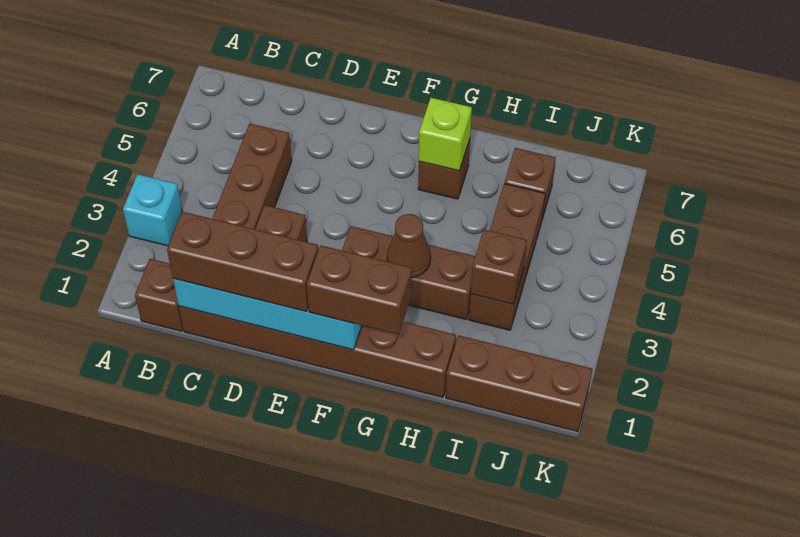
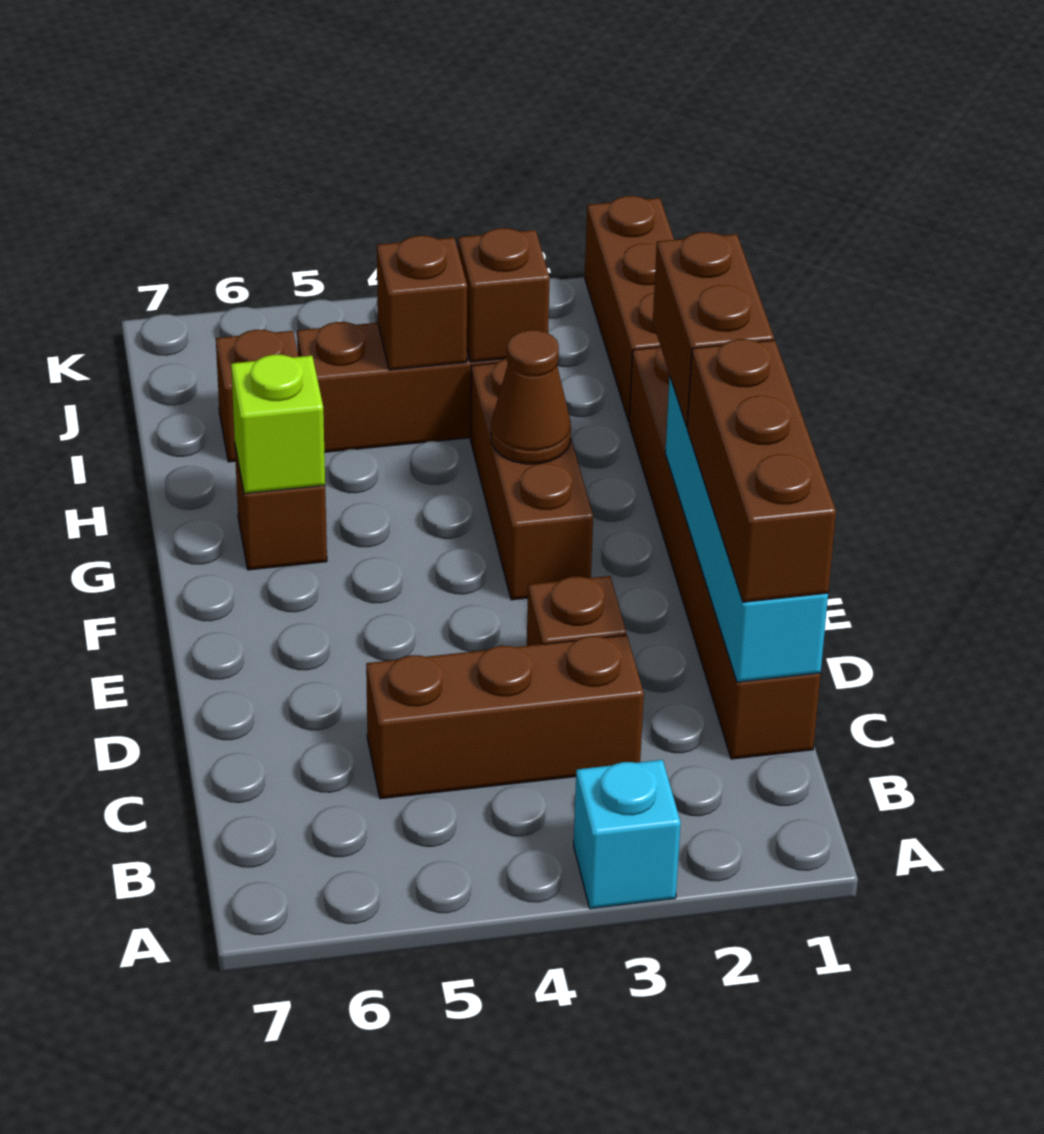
brown 1x1 brick [135,259,183,331] -> brown 1x1 brick moved to [377,236,467,370]

